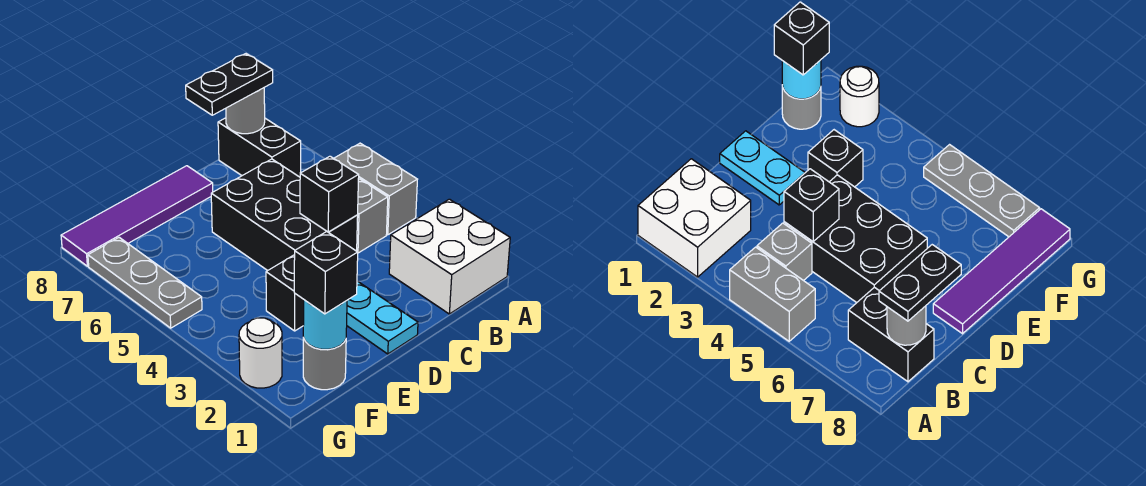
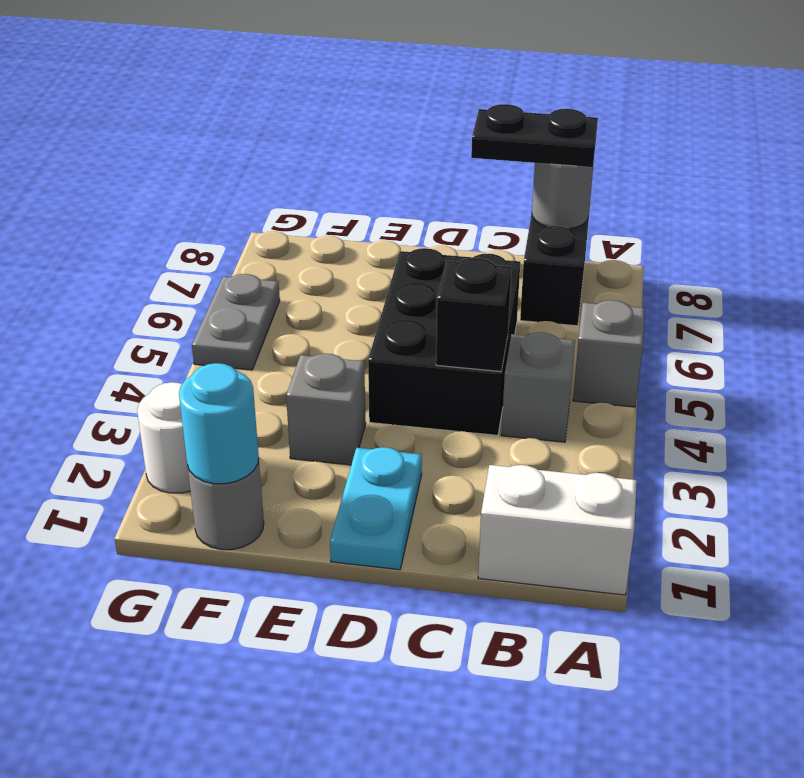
white 2x2 brick [389,199,510,314] -> white 1x2 brick [478,465,637,595]
grey 1x2 brick [334,143,418,235] -> grey 1x1 brick [573,300,645,407]
purple 1x4 tile [61,166,213,266] -> none
black 1x1 brick [266,255,304,331] -> grey 1x1 brick [286,354,366,465]
black 1x1 brick [294,232,358,314] -> none
grey 1x3 plate [88,237,202,328] -> grey 1x2 plate [192,274,280,370]

